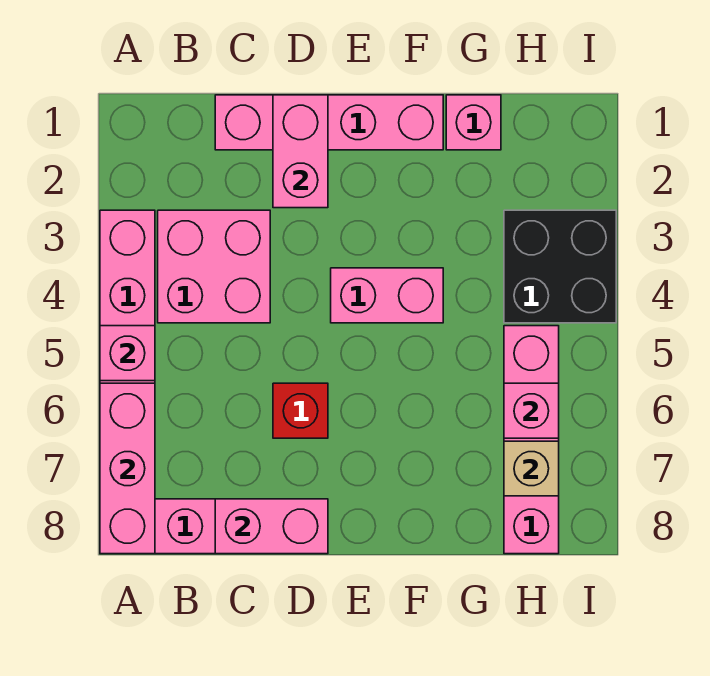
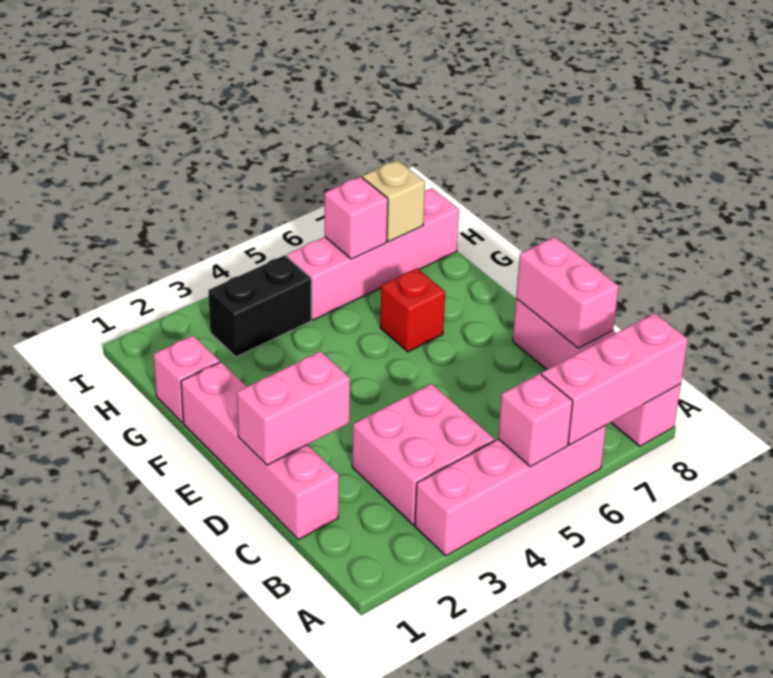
red 1x1 brick [273,383,328,438] -> red 1x1 brick moved to [380,268,445,352]
pink 1x2 brick [331,268,443,323] -> none
black 2x2 brick [504,210,616,323] -> black 1x2 brick [208,255,311,357]

